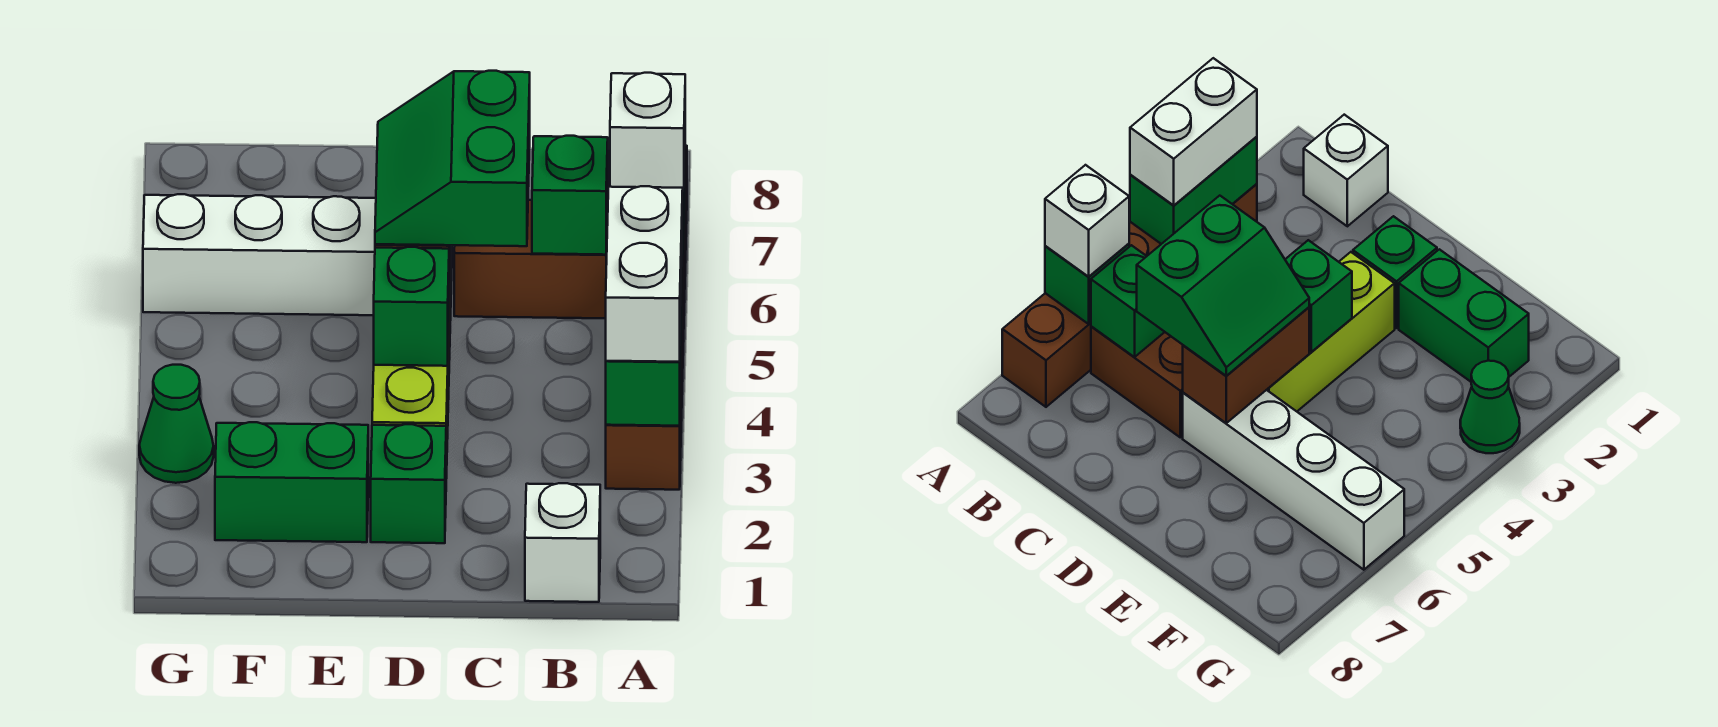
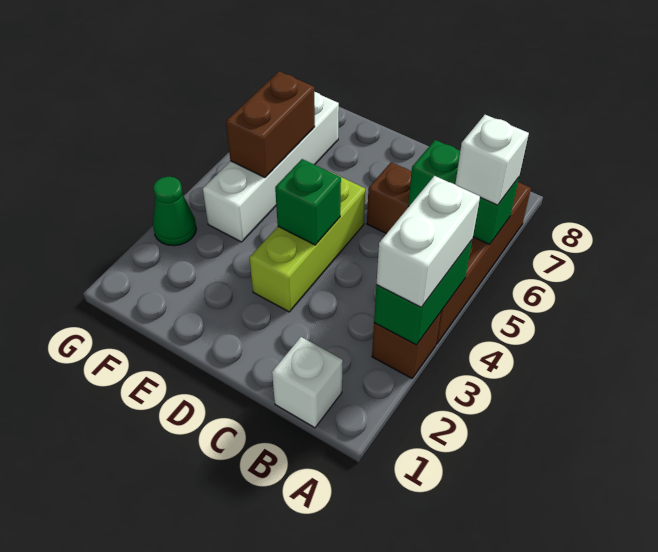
green 2x2 slope [375,71,530,246] -> none
green 1x1 brick [371,424,446,543] -> none
brown 1x2 brick [1183,307,1309,423] -> brown 1x2 brick moved to [226,71,315,177]
white 1x4 brick [143,194,452,315] -> white 1x4 brick turned to [203,92,339,242]
green 1x2 brick [215,422,368,542] -> none

